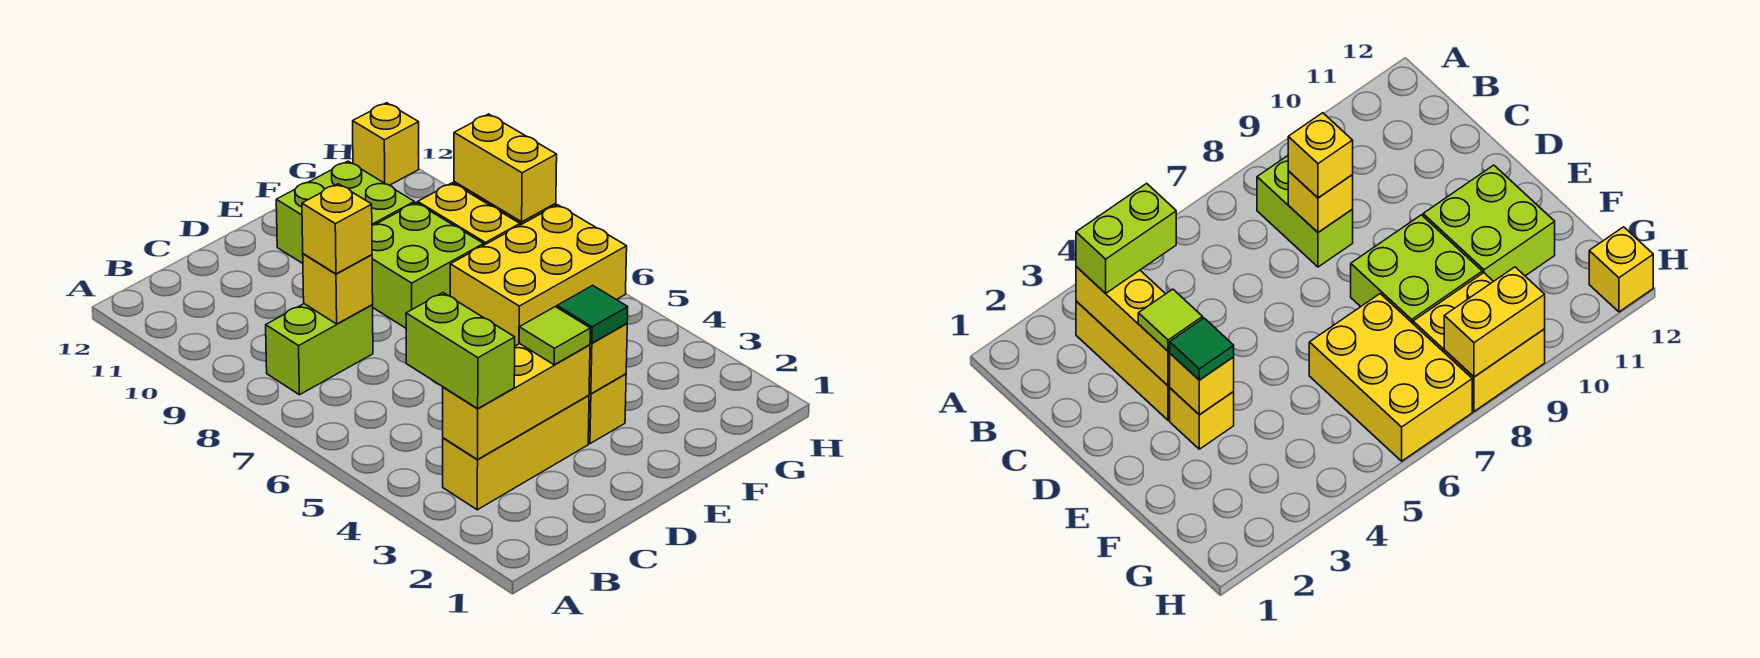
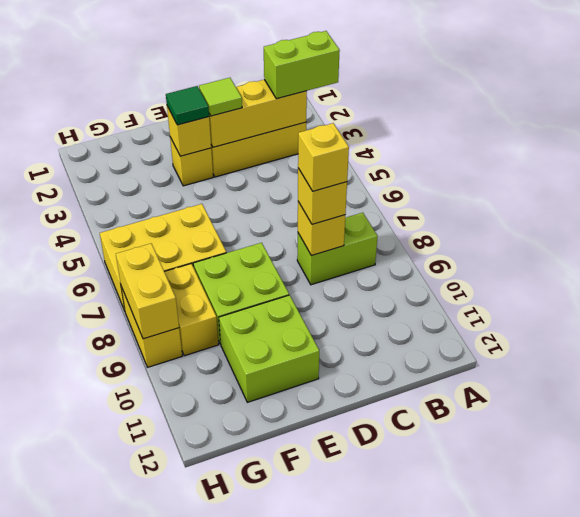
lime 1x2 brick [406,293,515,408] -> lime 1x2 brick turned to [264,31,340,99]
yellow 1x1 brick [353,103,419,185] -> yellow 1x1 brick moved to [298,123,349,191]

